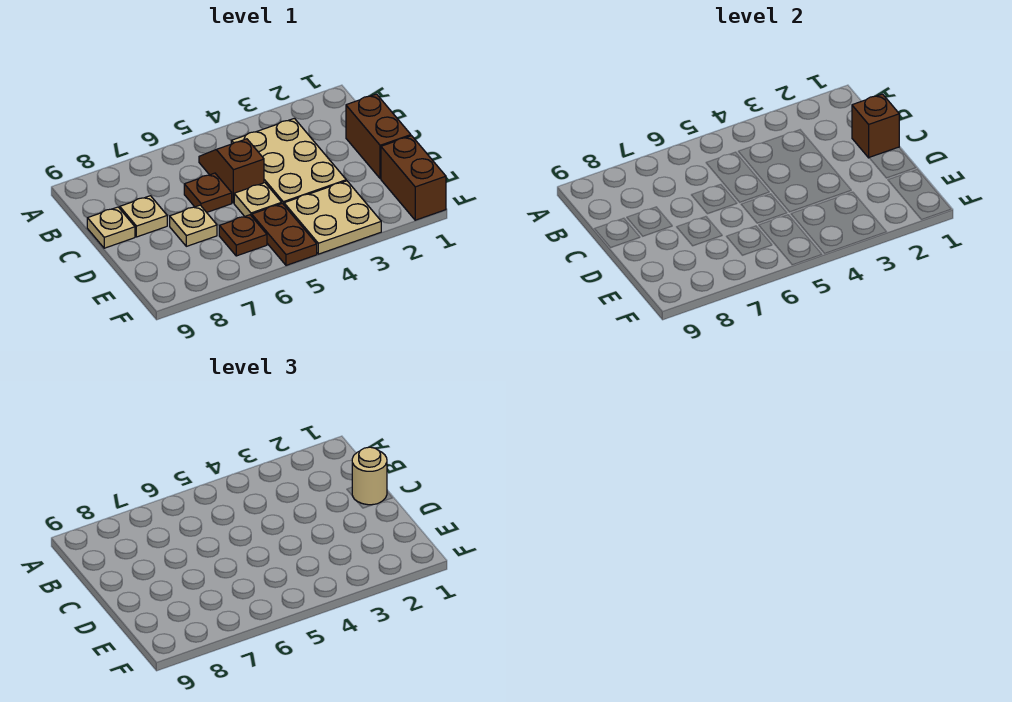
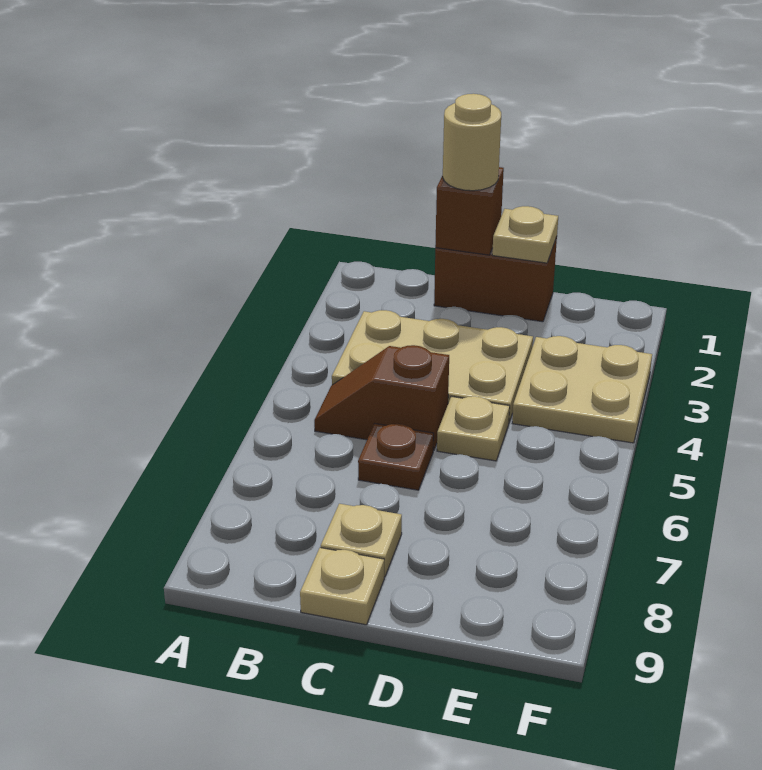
tan 1x1 plate [170,205,217,246] -> tan 1x1 plate moved to [492,206,558,263]
brown 1x2 brick [381,136,446,220] -> none
brown 1x2 plate [252,203,317,265] -> none
brown 1x1 plate [219,215,267,256] -> none

